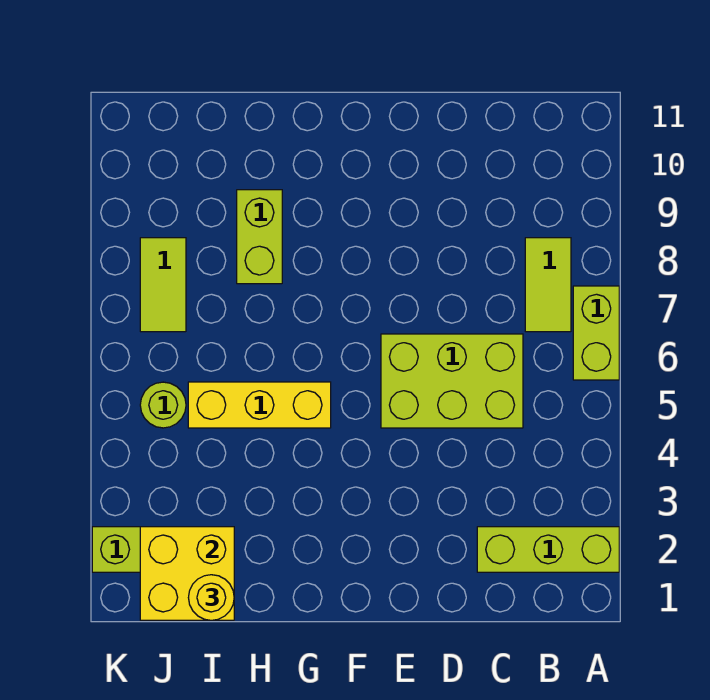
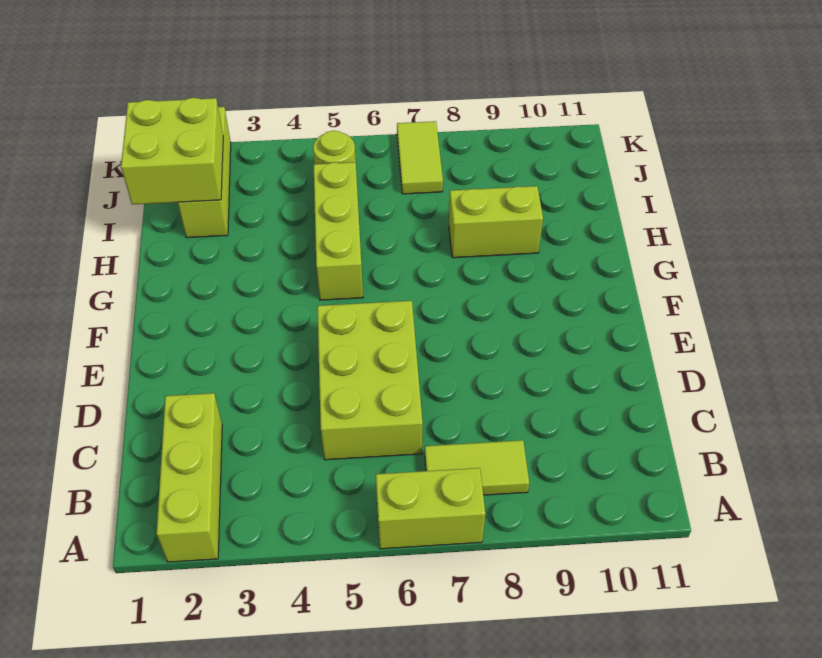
yellow 1x3 brick [188,382,331,428] -> lime 1x3 brick [314,162,363,300]
yellow 2x2 brick [140,527,234,620] -> lime 2x2 brick [121,98,223,204]
yellow 1x1 round brick [188,575,234,620] -> none
lime 1x2 tile [140,238,186,332] -> lime 1x2 tile turned to [397,121,443,194]

